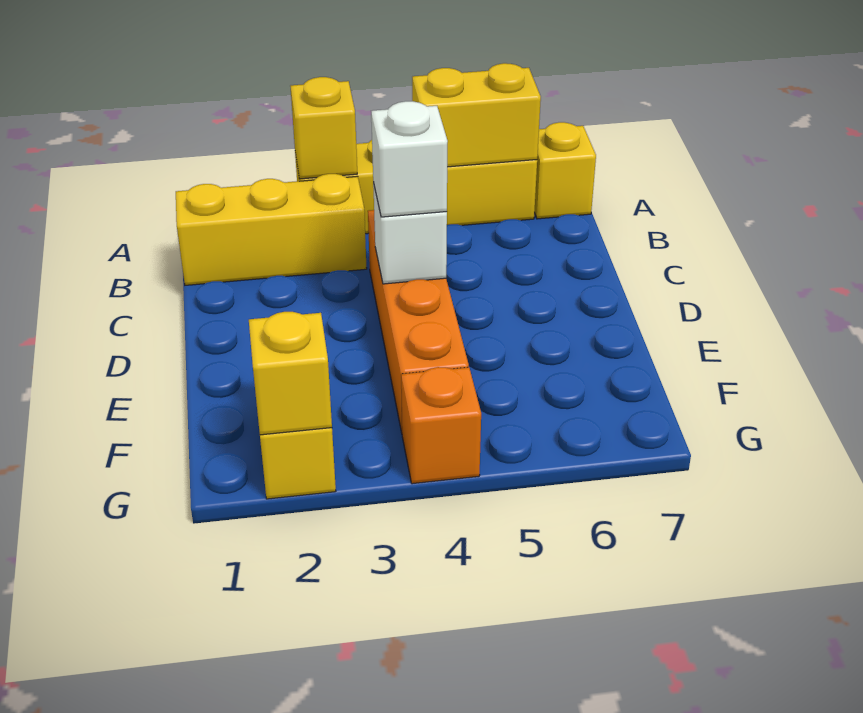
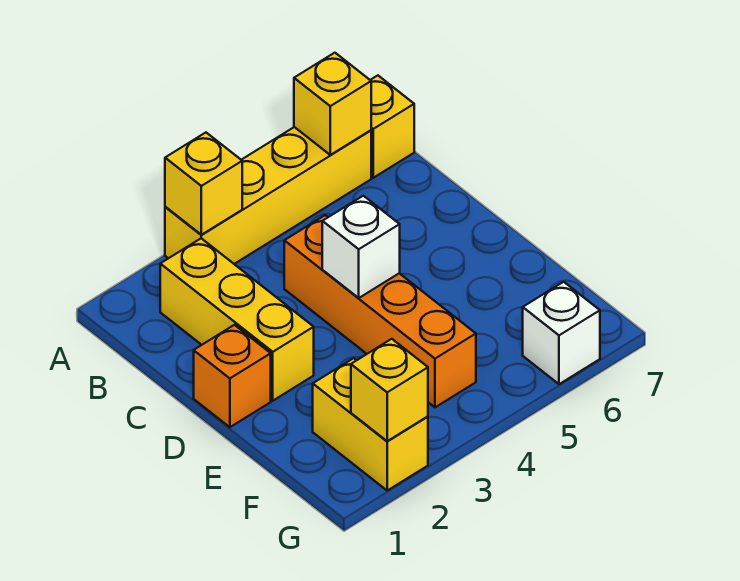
yellow 1x2 brick [412,63,541,167] -> yellow 1x1 brick [294,53,371,155]
yellow 1x3 brick [176,174,367,285] -> yellow 1x3 brick turned to [160,238,314,401]
white 1x1 brick [371,101,448,217] -> white 1x1 brick moved to [523,282,600,384]
orange 1x1 brick [401,367,481,484] -> orange 1x1 brick moved to [194,325,271,427]

